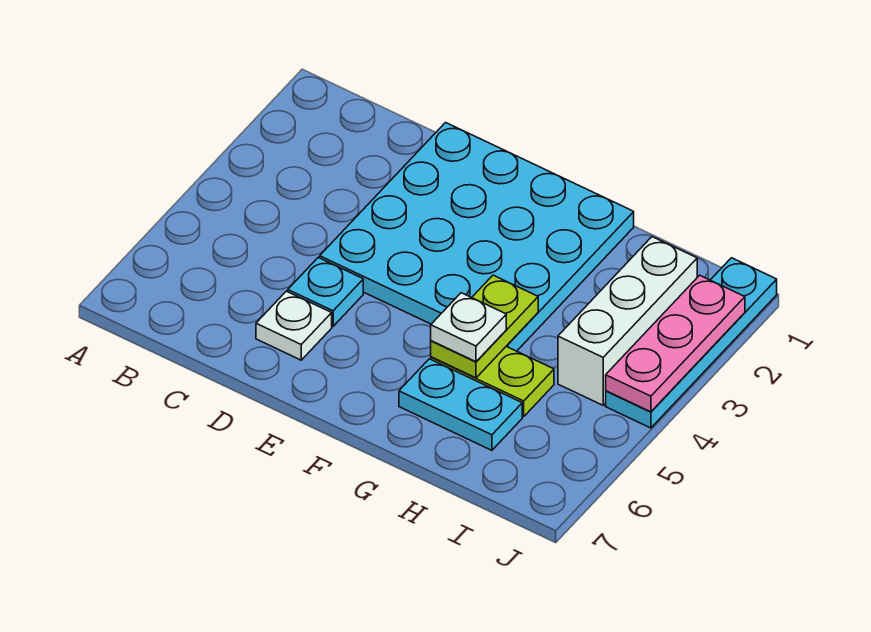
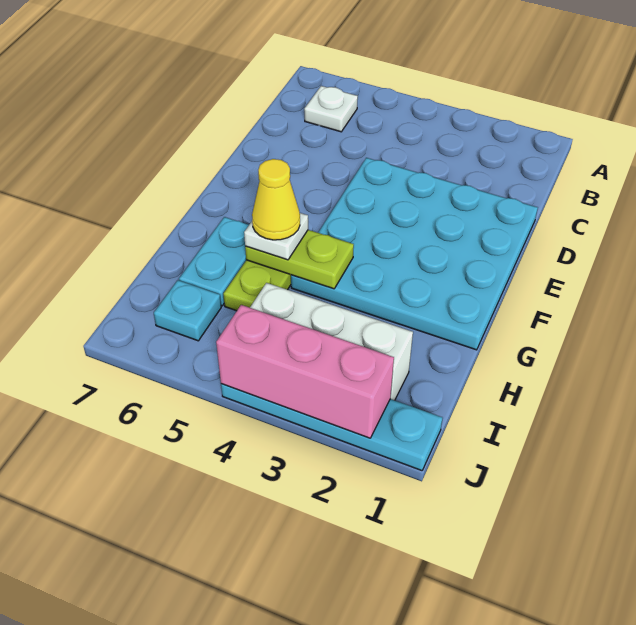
cyan 1x1 plate [288,258,363,326] -> cyan 1x1 plate moved to [154,280,221,341]
white 1x1 plate [256,291,332,360] -> white 1x1 plate moved to [304,86,358,132]
none -> yellow 1x1 cone [252,159,300,240]
pink 1x3 plate [606,275,745,412] -> pink 1x3 brick [216,305,394,438]

